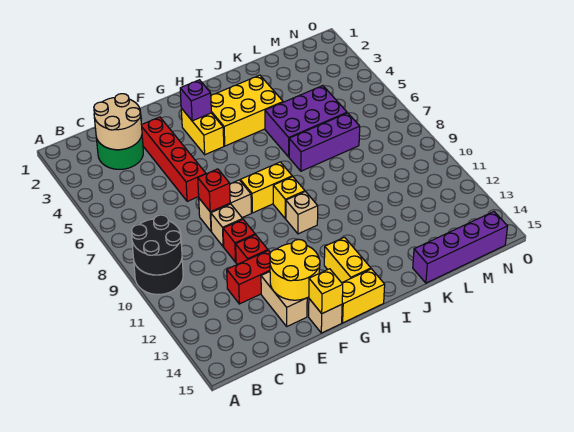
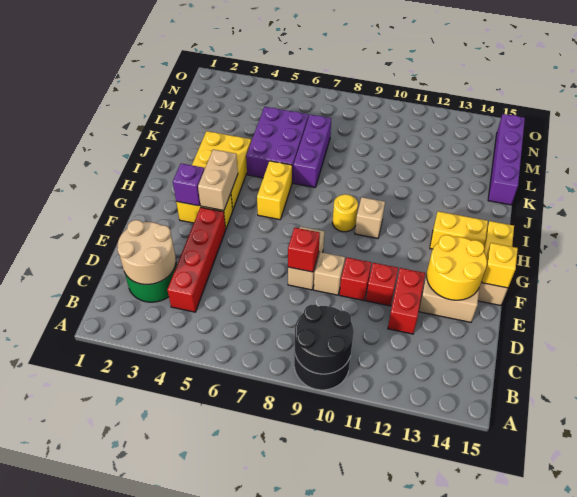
red 1x4 brick [142,117,206,201] -> red 1x4 brick turned to [167,207,226,312]
none -> tan 1x2 brick [198,149,238,211]
yellow 1x2 brick [240,162,292,213] -> yellow 1x2 brick moved to [257,161,292,220]
yellow 1x1 brick [273,177,305,219] -> yellow 1x1 round brick [332,194,358,232]

